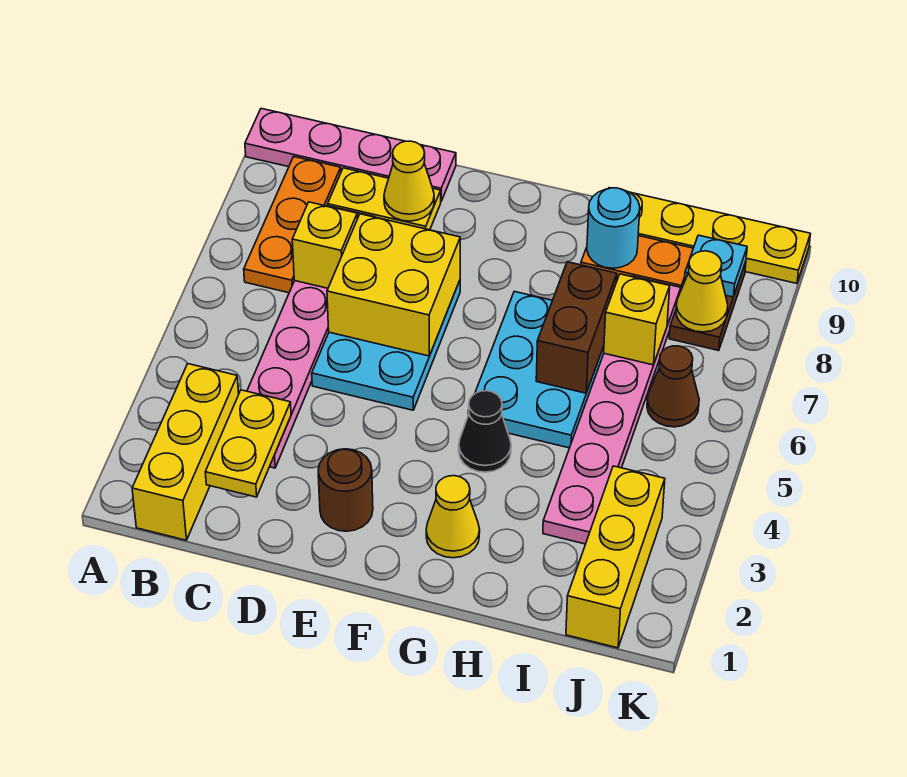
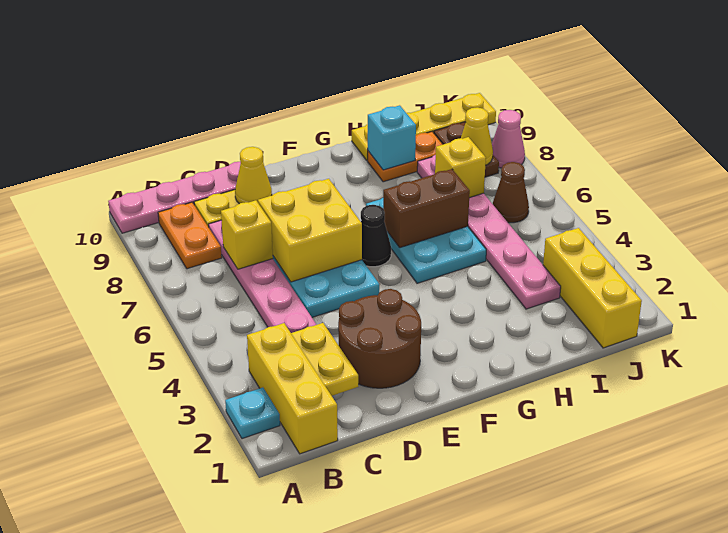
orange 1x3 plate [244,157,341,293] -> orange 1x2 plate [158,202,222,269]
brown 1x1 round brick [318,449,373,531] -> brown 2x2 round brick [338,289,421,388]
yellow 1x1 cone [426,476,480,558] -> none
black 1x1 cone [459,391,511,472] -> black 1x1 cone moved to [361,205,391,267]
brown 1x2 brick [536,262,617,393] -> brown 1x2 brick turned to [383,169,470,248]
cyan 1x1 round brick [587,188,640,268] -> cyan 1x1 brick [368,105,416,170]
cyan 1x1 plate [684,235,747,297] -> cyan 1x1 plate moved to [225,388,280,439]
none -> pink 1x1 cone [492,110,525,168]

